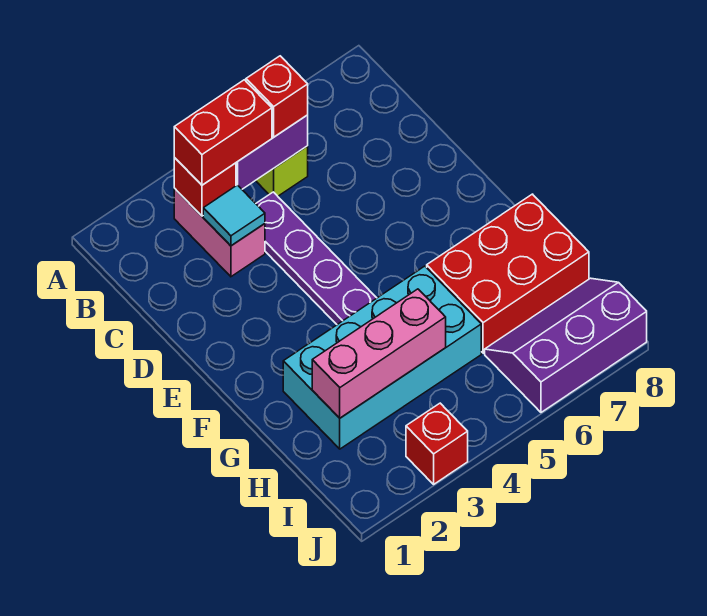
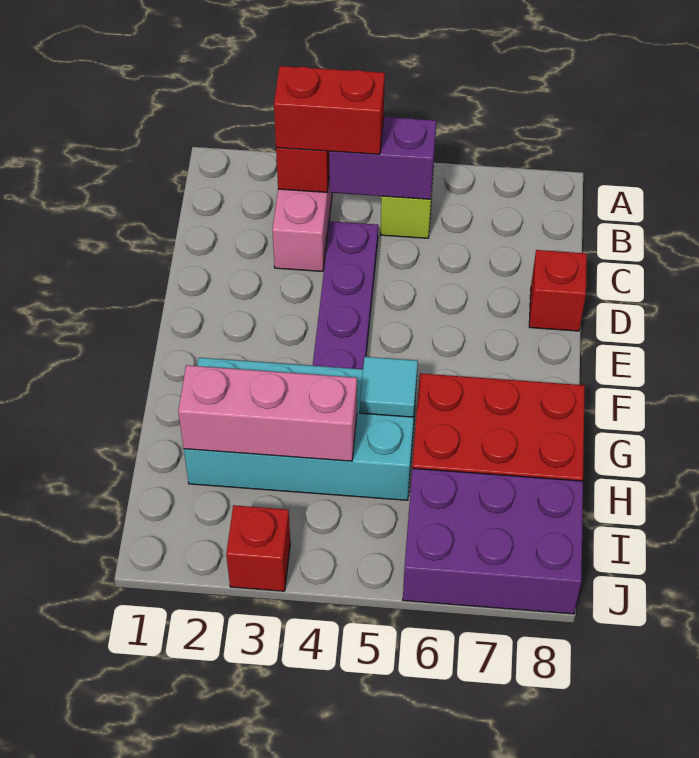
red 1x1 brick [246,56,308,137] -> red 1x1 brick moved to [529,250,587,331]
cyan 1x1 tile [203,185,265,246] -> cyan 1x1 tile moved to [360,357,418,417]
purple 2x3 slope [485,278,647,412] -> purple 2x3 brick [403,468,583,614]

